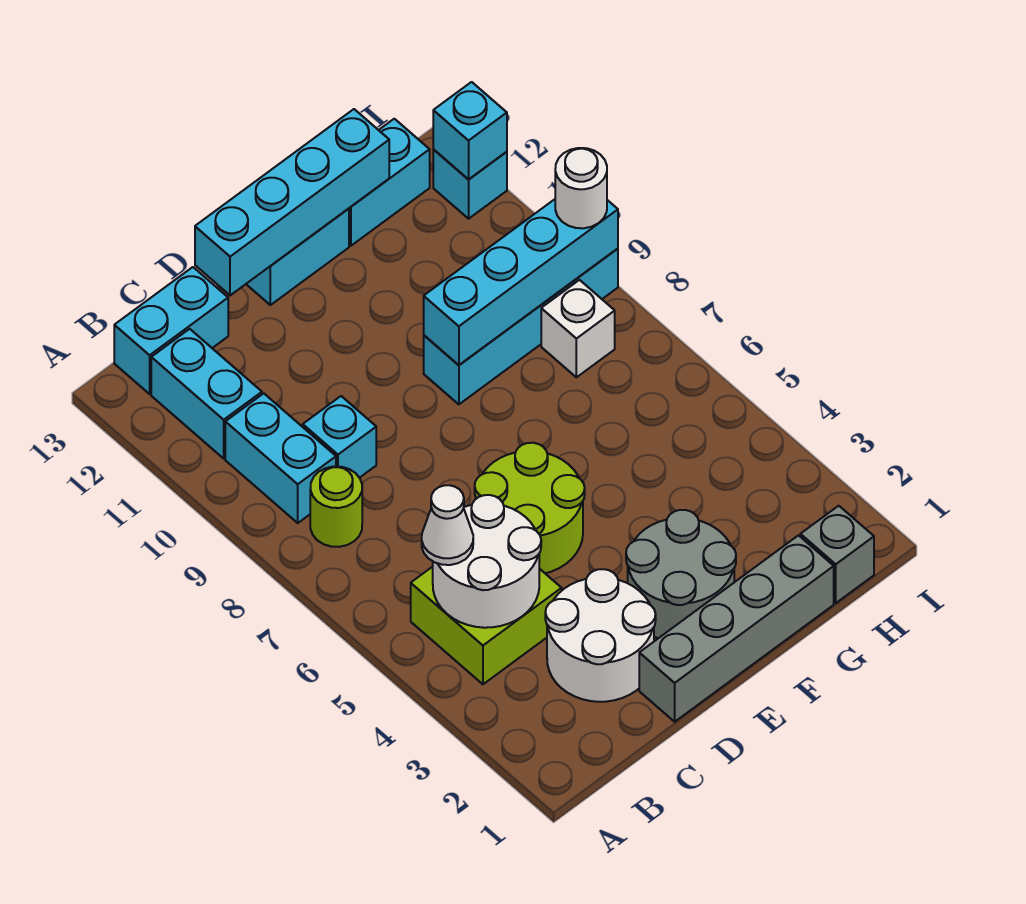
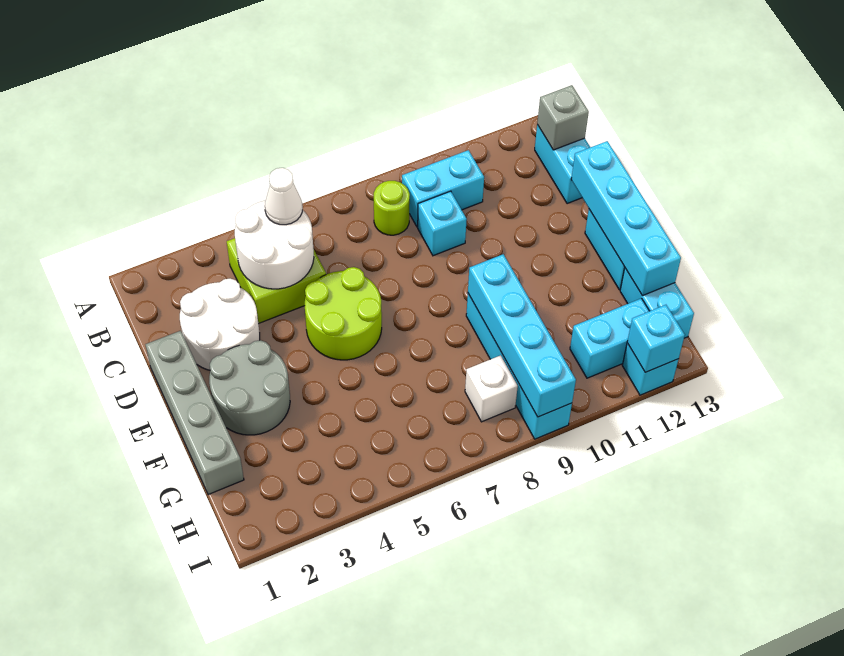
cyan 1x2 brick [151,329,262,458] -> cyan 1x2 brick moved to [570,298,649,378]
grey 1x1 brick [800,506,874,603] -> grey 1x1 brick moved to [537,85,589,150]
white 1x1 round brick [555,148,607,228] -> none

